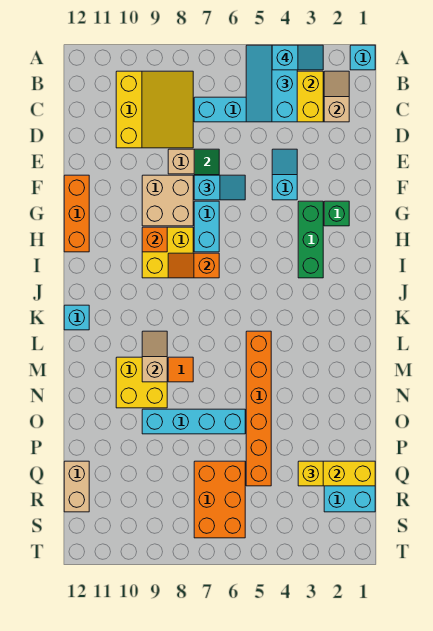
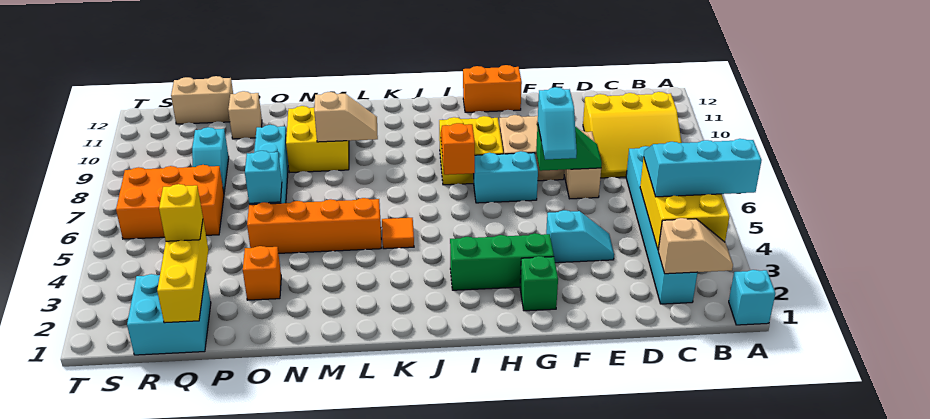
cyan 1x2 slope [272,45,323,70] -> cyan 1x2 slope moved to [192,127,229,192]
orange 1x3 brick [64,175,89,252] -> orange 1x2 brick [463,65,522,112]
orange 1x1 brick [142,227,167,252] -> orange 1x1 brick moved to [243,246,281,300]
cyan 1x1 brick [64,305,89,330] -> cyan 1x1 brick moved to [245,151,282,203]
orange 1x6 brick [246,331,271,486] -> orange 1x4 brick [247,198,381,253]
orange 1x1 tile [168,357,193,382] -> orange 1x1 tile moved to [382,218,414,249]
none -> tan 1x1 brick [228,91,262,139]

